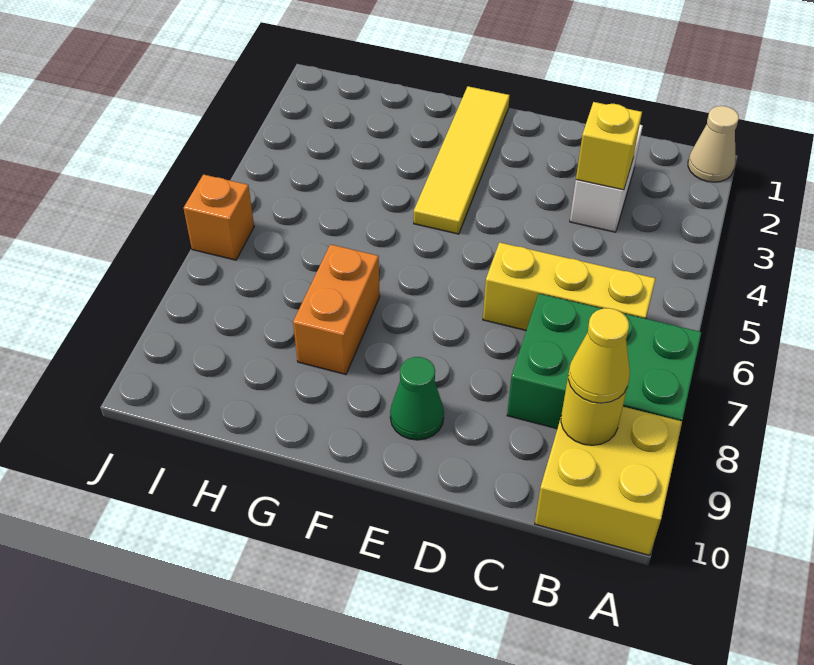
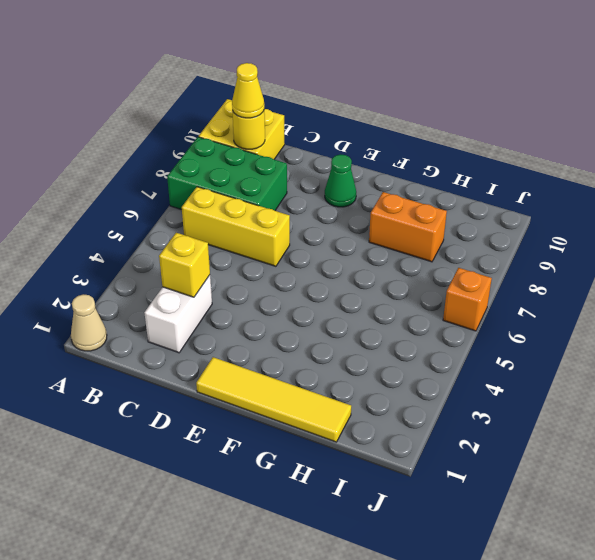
yellow 1x4 tile [414,86,510,234] -> yellow 1x4 tile turned to [196,357,351,442]
orange 1x2 brick [293,244,380,374] -> orange 1x2 brick turned to [369,192,447,262]

